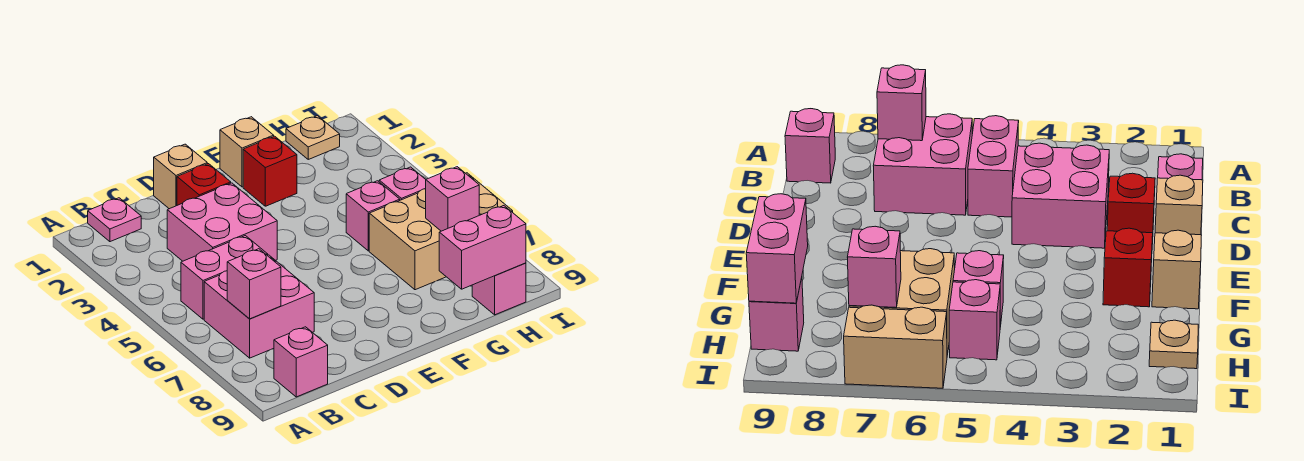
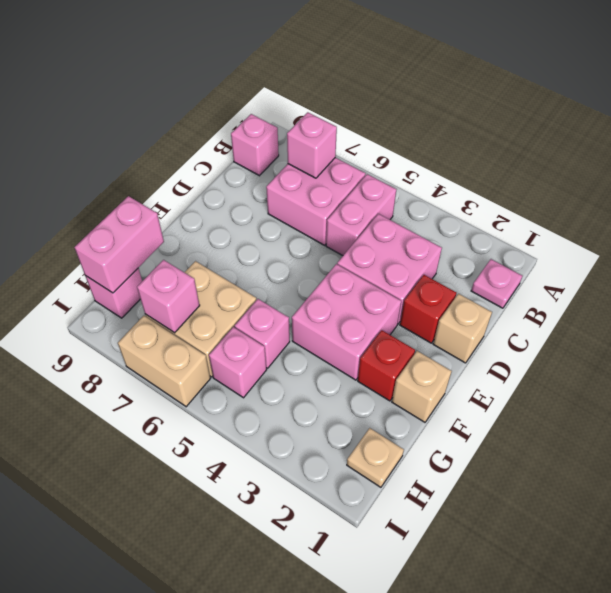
none -> pink 2x2 brick [292,264,401,380]

